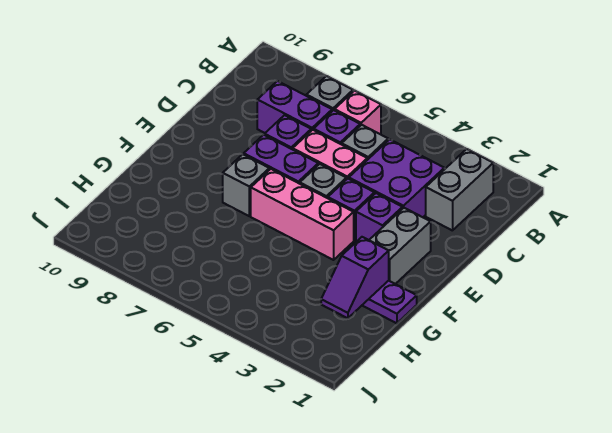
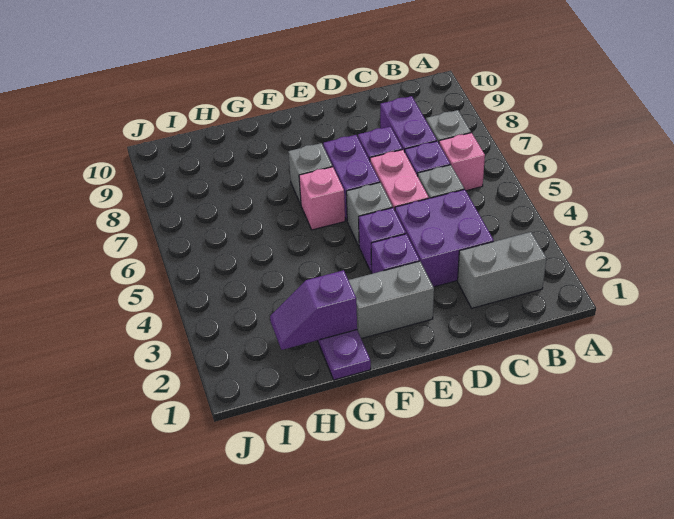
pink 1x3 brick [251,169,354,260] -> pink 1x1 brick [299,167,345,230]

